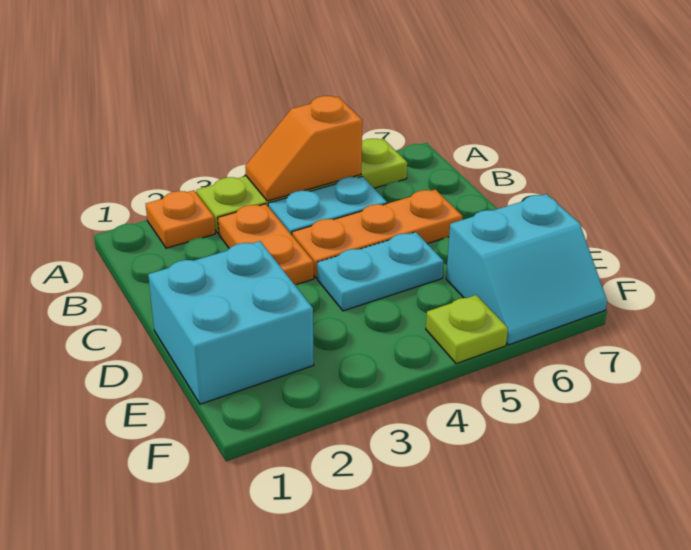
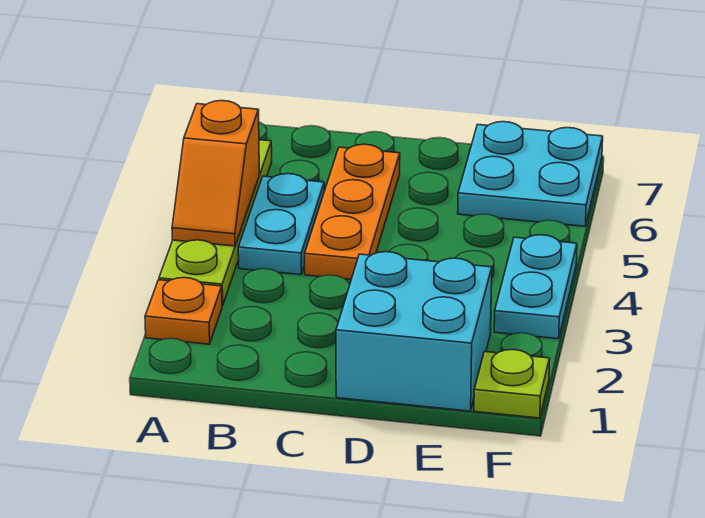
orange 1x2 plate [218,204,314,285] -> none
cyan 1x2 plate [317,232,444,311] -> cyan 1x2 plate moved to [494,235,577,339]
cyan 2x2 slope [446,194,607,345] -> cyan 2x2 plate [458,122,603,226]
lime 1x1 plate [426,295,508,364] -> lime 1x1 plate moved to [474,350,550,418]

